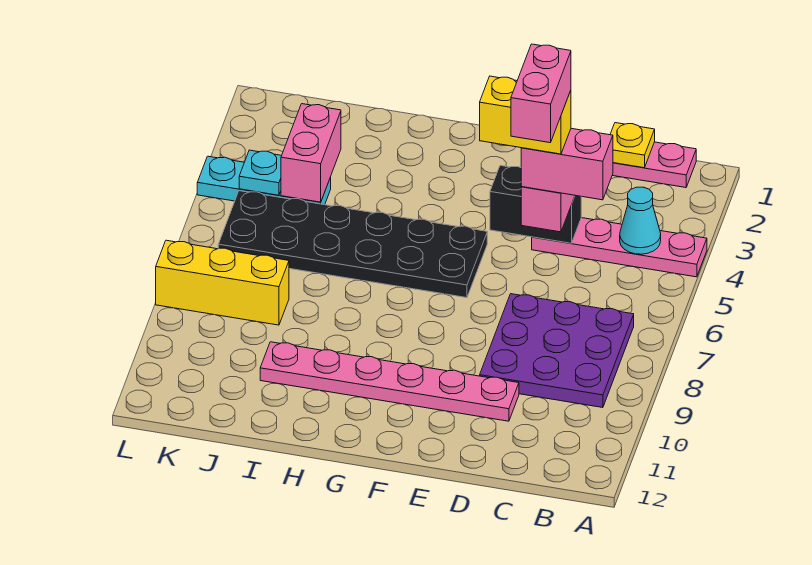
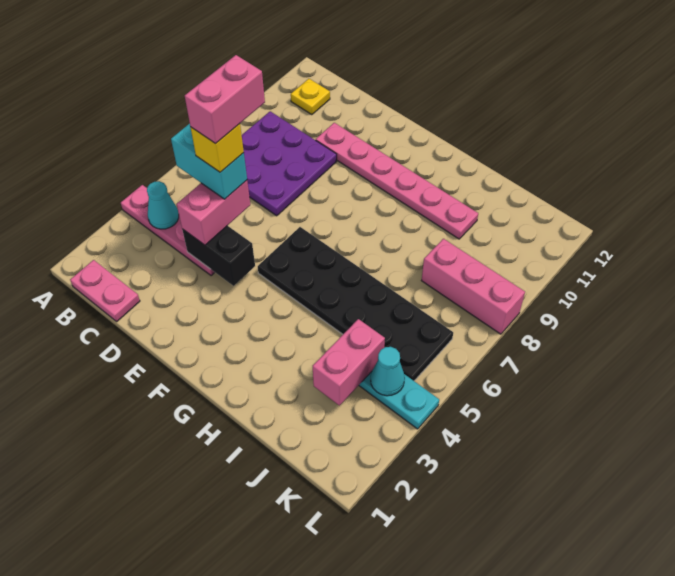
yellow 1x1 plate [610,123,655,168] -> yellow 1x1 plate moved to [291,79,330,115]
pink 1x2 brick [521,128,613,200] -> cyan 1x2 brick [171,124,247,199]
yellow 1x2 brick [480,76,571,154] -> yellow 1x1 brick [191,124,244,172]
yellow 1x3 brick [156,240,289,325] -> pink 1x3 brick [422,239,525,334]
cyan 1x1 plate [239,150,282,195] -> cyan 1x1 cone [371,347,405,396]

